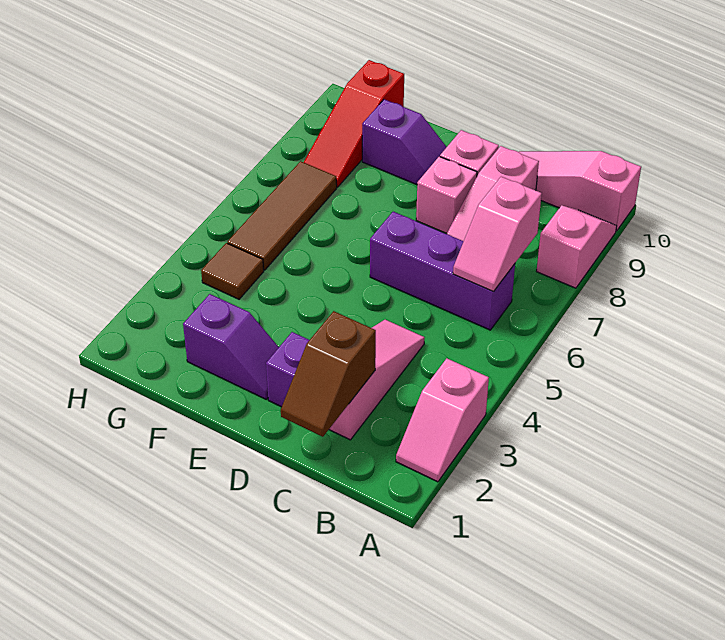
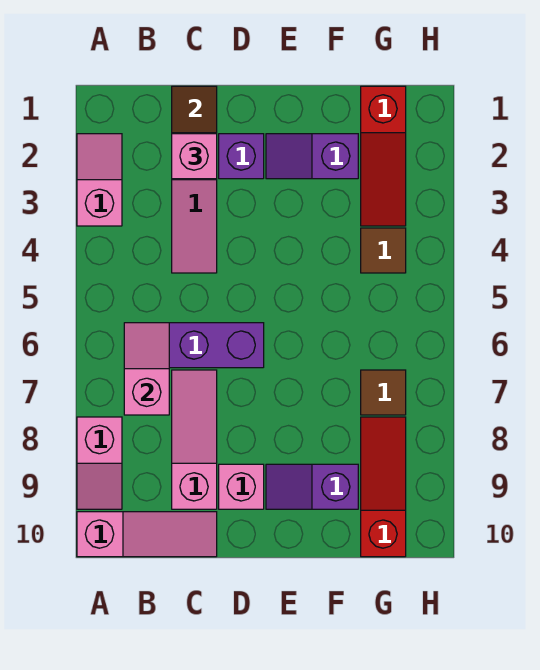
pink 1x1 brick [416,156,477,234] -> pink 1x1 brick moved to [172,134,217,179]
none -> red 1x3 slope [361,86,406,226]
brown 1x3 tile [227,161,337,270] -> brown 1x1 tile [361,370,406,415]

